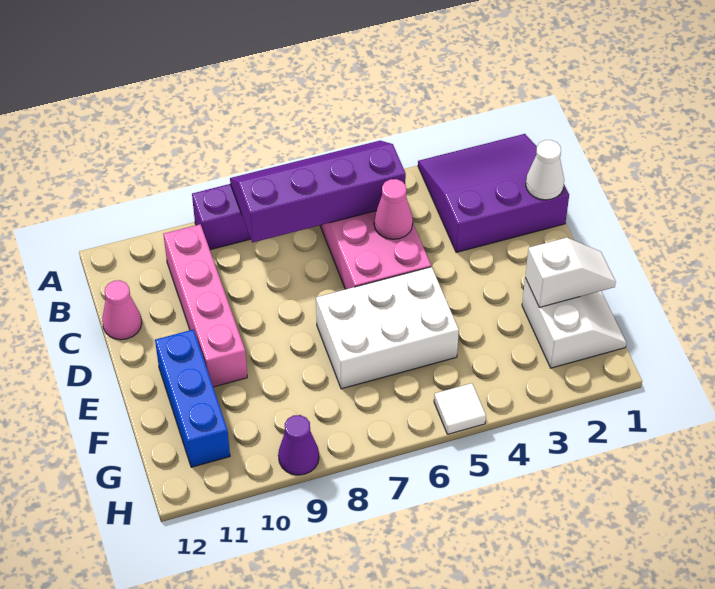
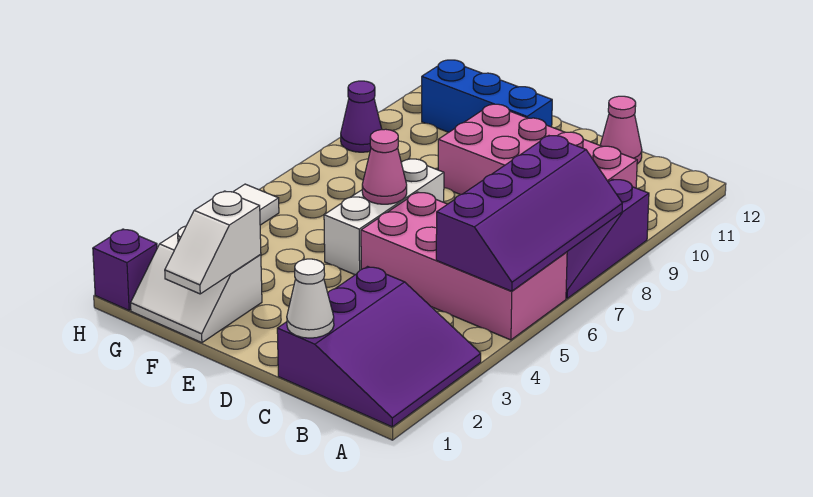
pink 1x4 brick [163,224,247,387] -> pink 2x4 brick [438,104,637,195]
pink 1x1 cone [374,179,413,239] -> pink 1x1 cone moved to [362,129,407,204]
white 2x3 brick [316,267,459,389] -> white 1x3 brick [324,159,444,275]
none -> purple 1x1 brick [93,229,157,310]

